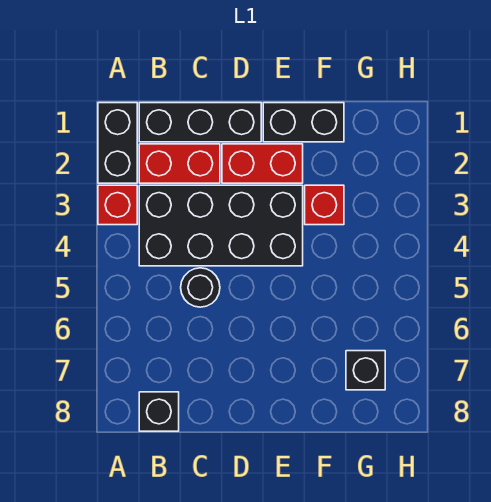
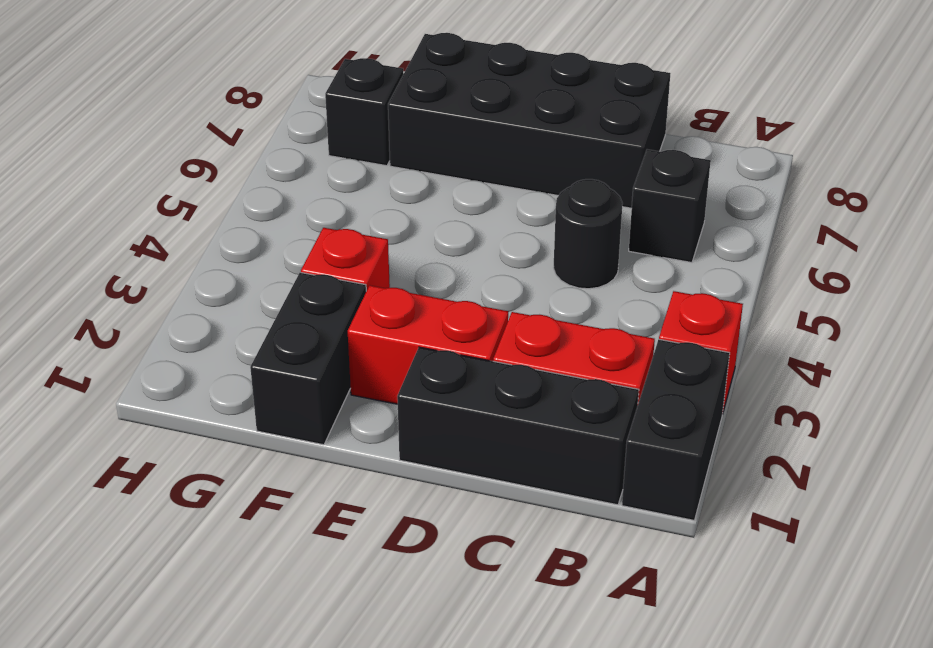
black 2x4 brick [139,185,303,266] -> black 2x4 brick moved to [388,33,670,208]
black 1x1 brick [139,392,179,431] -> black 1x1 brick moved to [629,149,711,263]
black 1x2 brick [263,103,344,142] -> black 1x2 brick turned to [250,272,366,445]

